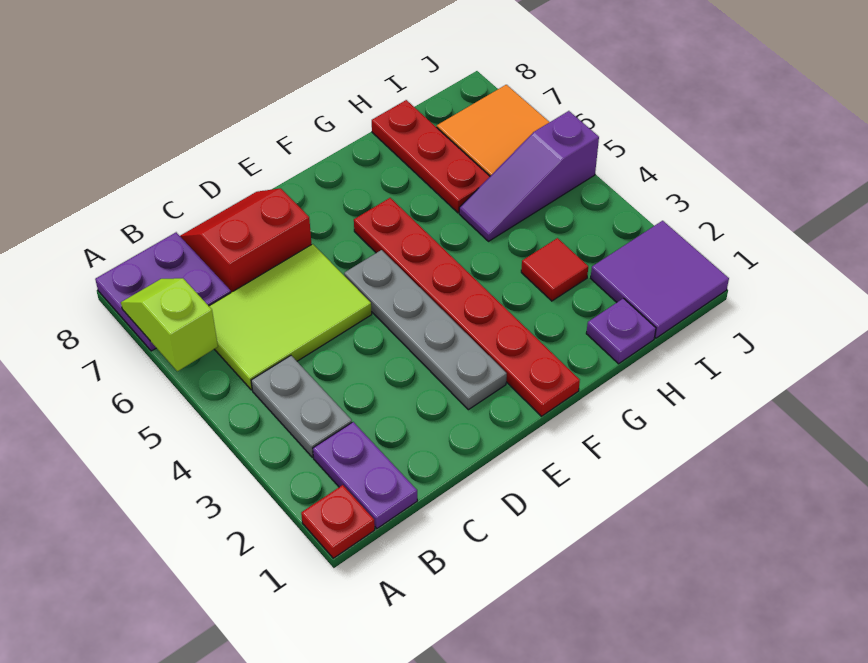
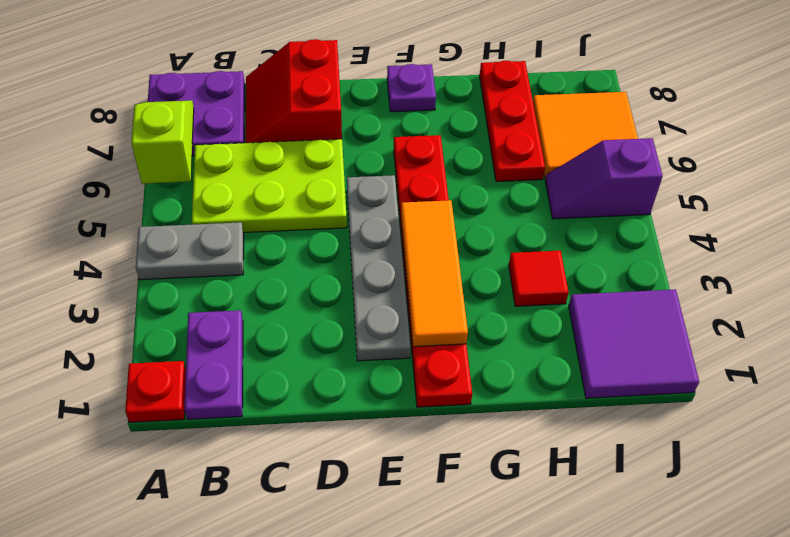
grey 1x2 plate [251,356,352,457] -> grey 1x2 plate turned to [136,222,244,280]
lime 2x3 tile [209,244,372,390] -> lime 2x3 plate [192,139,347,233]
red 2x2 slope [180,188,312,292] -> red 2x2 slope turned to [246,39,342,143]
none -> orange 1x3 tile [401,200,468,347]
purple 1x1 plate [586,298,656,364] -> purple 1x1 plate moved to [387,64,436,112]
purple 1x3 slope [459,111,599,241] -> purple 1x2 slope [545,138,663,219]

